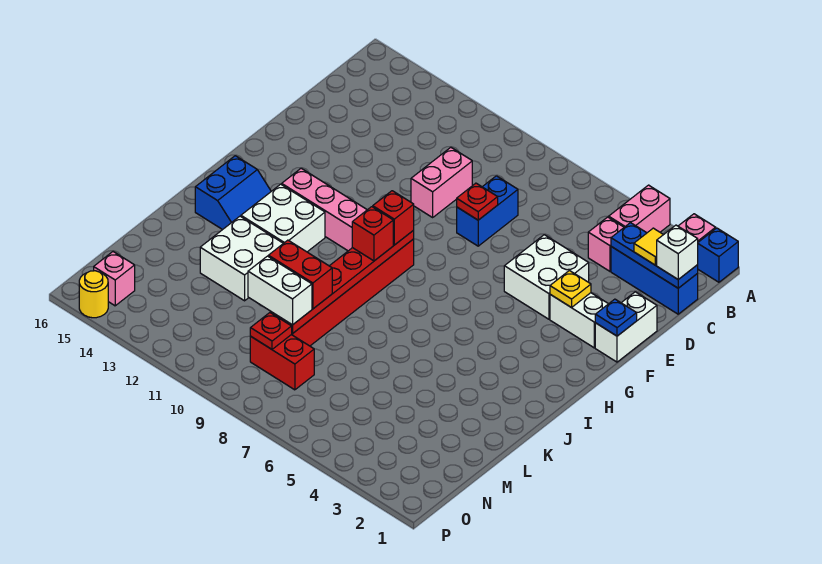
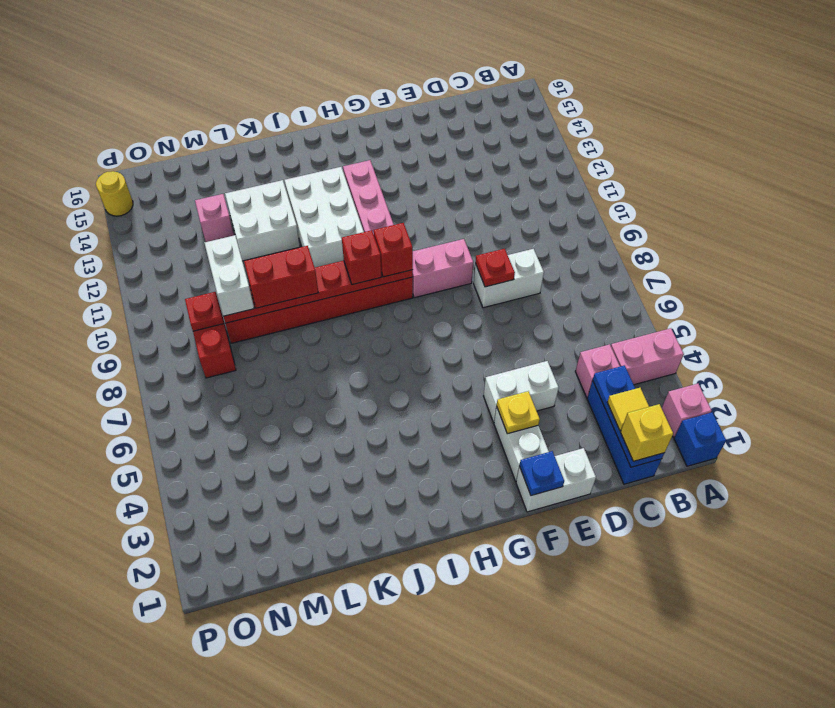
white 1x1 brick [657,225,698,279] -> yellow 1x1 brick [620,404,673,461]
blue 1x2 brick [457,176,518,246] -> white 1x2 brick [474,249,544,308]
pink 1x2 brick [411,147,472,217] -> pink 1x2 brick moved to [413,239,473,298]
white 2x2 brick [504,235,589,319] -> white 1x2 brick [484,361,559,422]
white 2x2 brick [241,184,325,252] -> white 2x3 brick [285,167,364,267]
blue 2x2 slope [195,156,271,230] -> none
red 1x2 brick [268,240,332,309] -> red 1x2 brick turned to [244,246,318,308]
pink 1x1 brick [94,252,135,306] -> pink 1x1 brick moved to [195,194,234,242]

